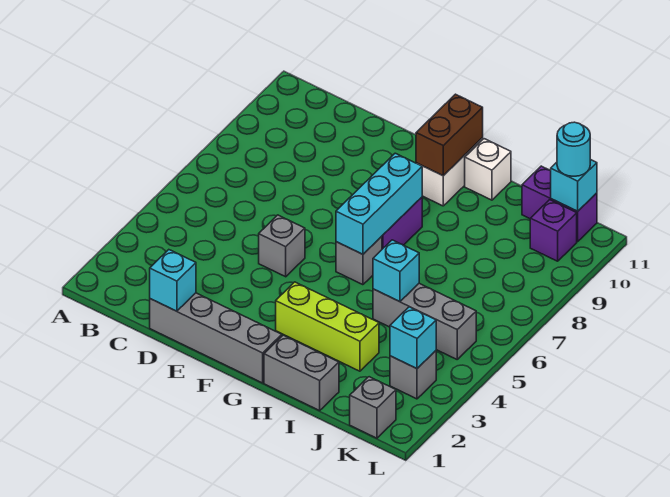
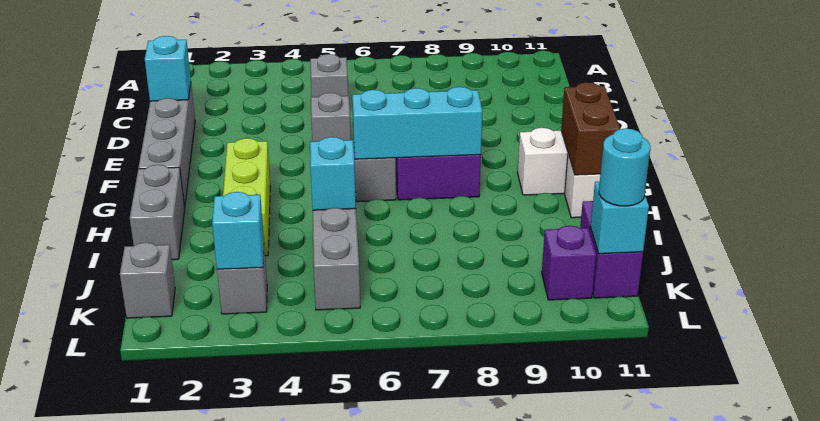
none -> grey 1x1 brick [310,54,348,97]
brown 1x2 brick [416,94,483,176] -> brown 1x2 brick turned to [561,82,620,175]

